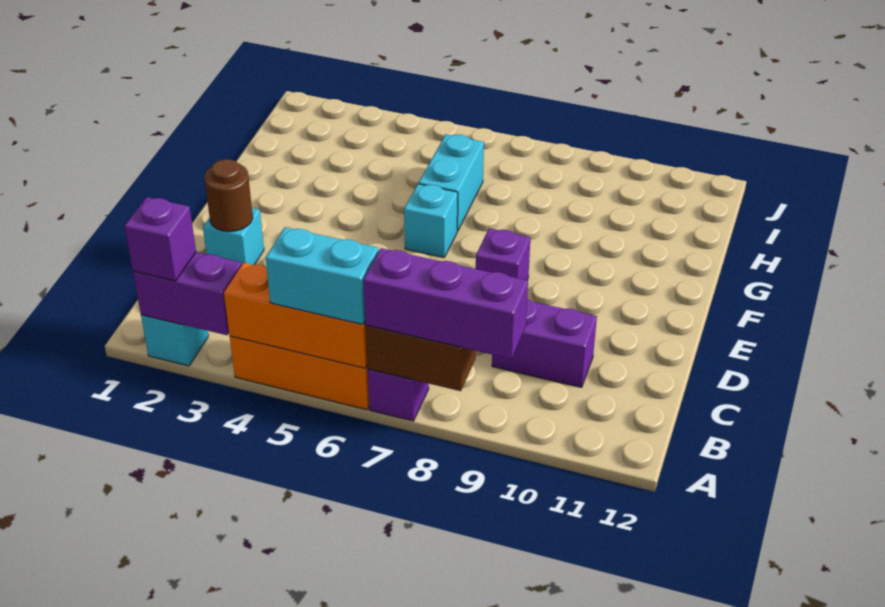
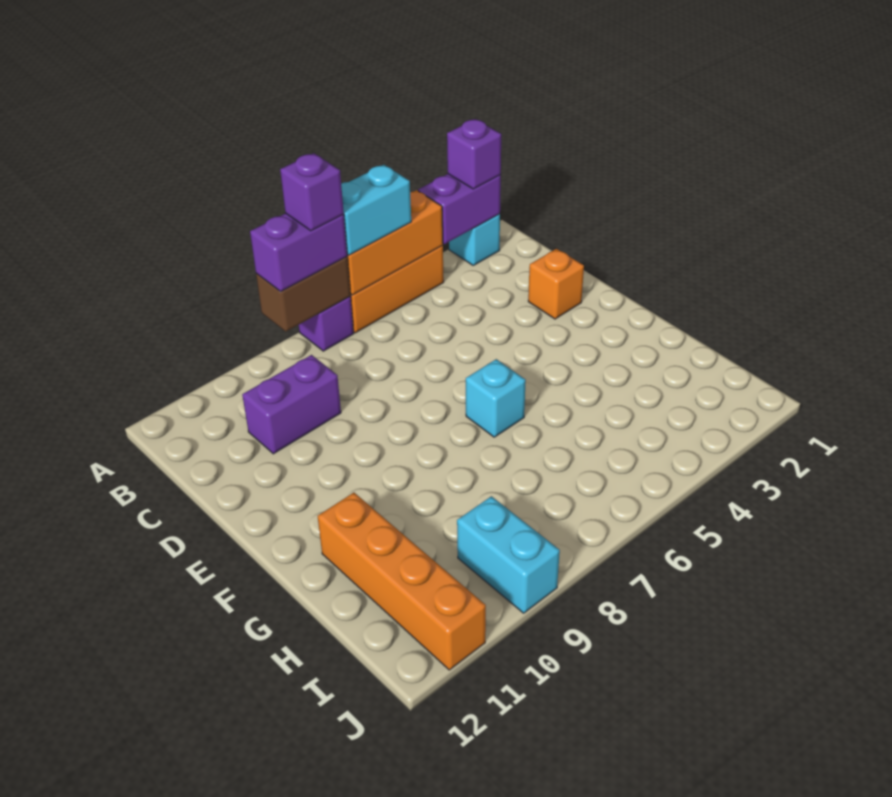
purple 1x3 brick [363,248,528,359] -> purple 1x2 brick [250,213,347,292]
cyan 1x1 brick [203,208,264,265] -> orange 1x1 brick [528,249,584,319]
brown 1x1 round brick [204,159,253,232] -> none
purple 1x1 brick [476,228,530,280] -> purple 1x1 brick moved to [280,153,344,231]
cyan 1x2 brick [419,134,484,231] -> cyan 1x2 brick moved to [457,496,560,613]
none -> orange 1x4 brick [318,493,486,670]

